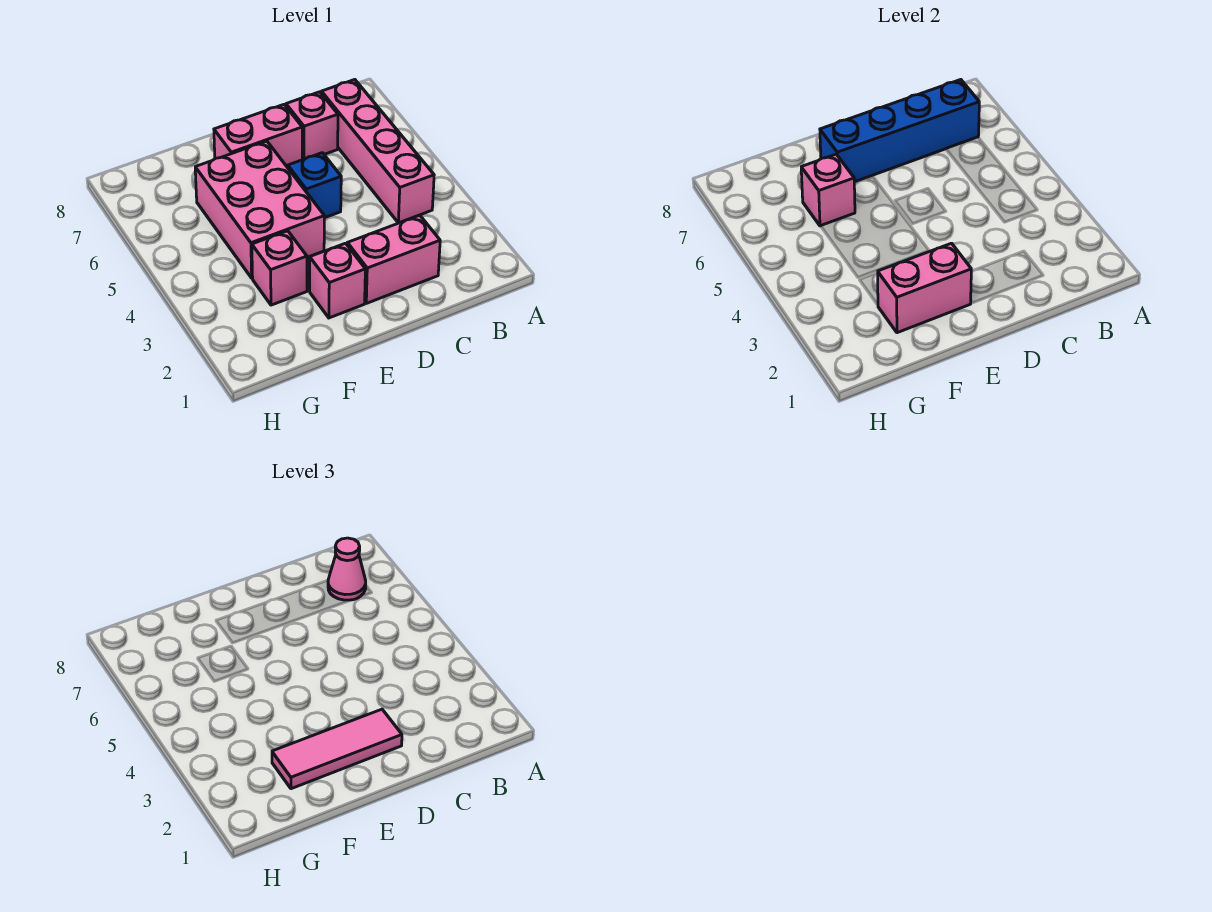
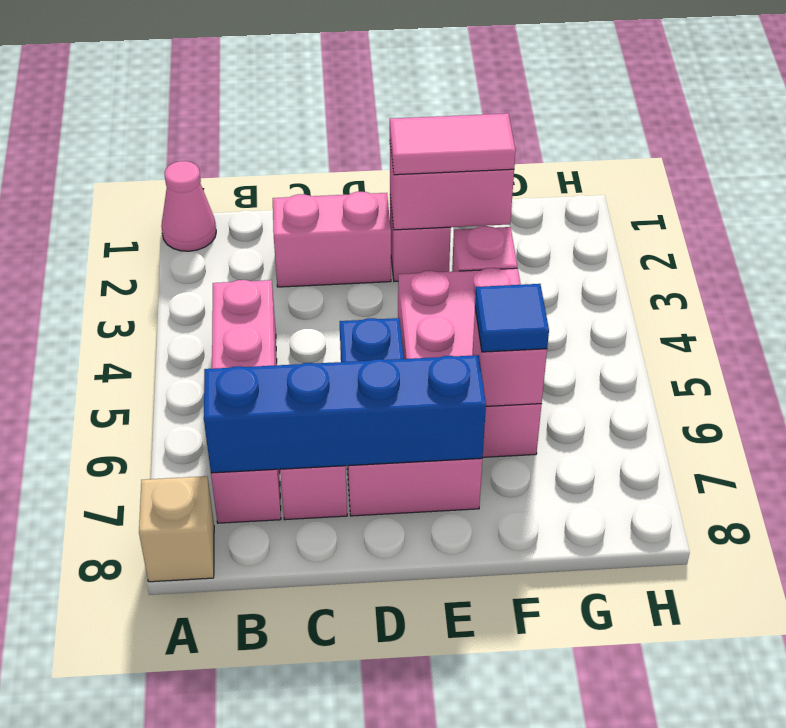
none -> tan 1x1 brick [139,476,214,582]
pink 1x1 cone [328,538,366,600] -> pink 1x1 cone moved to [161,161,216,251]
pink 1x3 tile [272,709,402,789] -> pink 1x2 tile [390,113,516,175]
none -> blue 1x1 tile [475,284,549,352]

